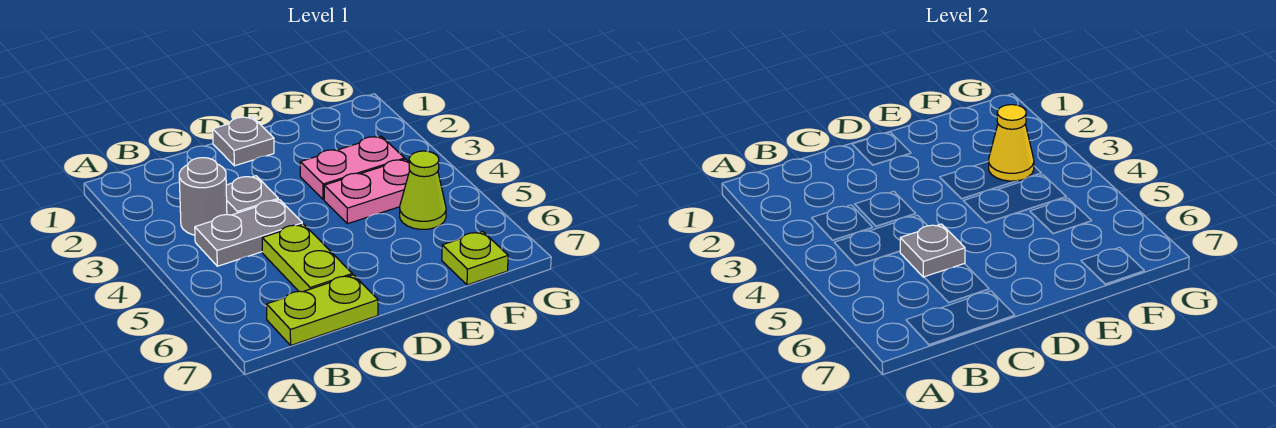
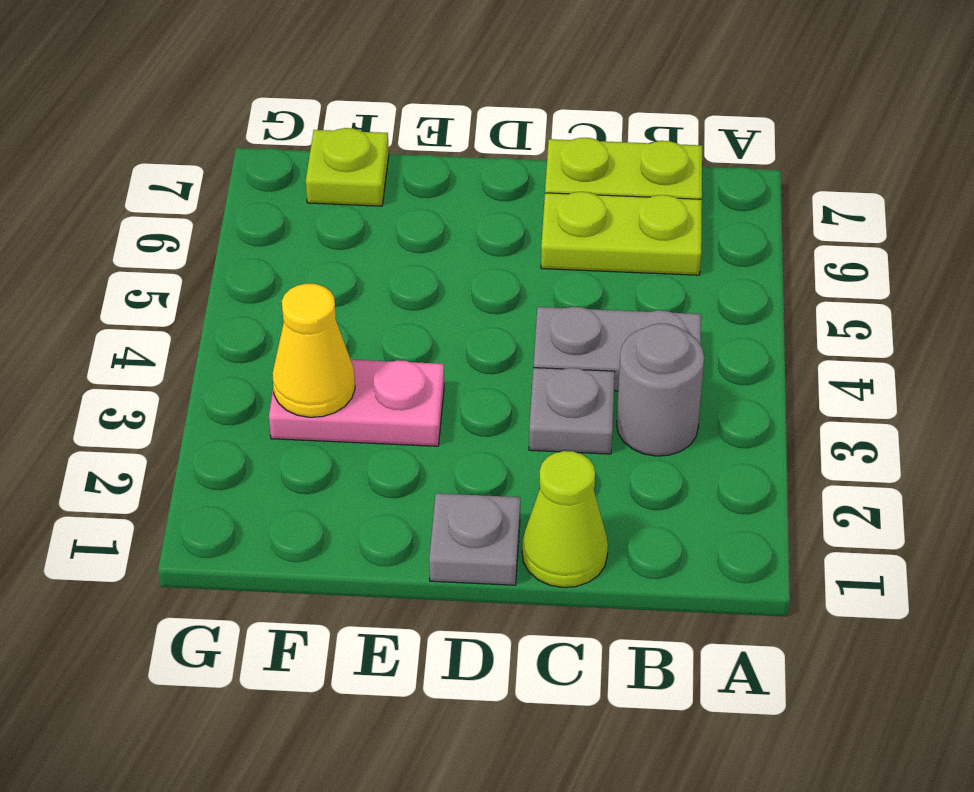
lime 1x2 plate [262,224,352,292] -> lime 1x2 plate turned to [541,192,702,275]
grey 1x1 plate [900,224,965,277] -> none
pink 1x2 plate [324,159,410,224] -> none
lime 1x1 cone [400,151,446,229] -> lime 1x1 cone moved to [522,451,608,588]

